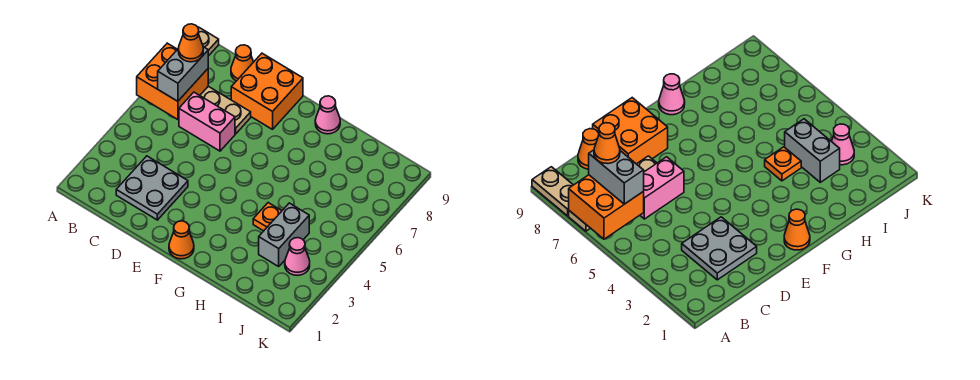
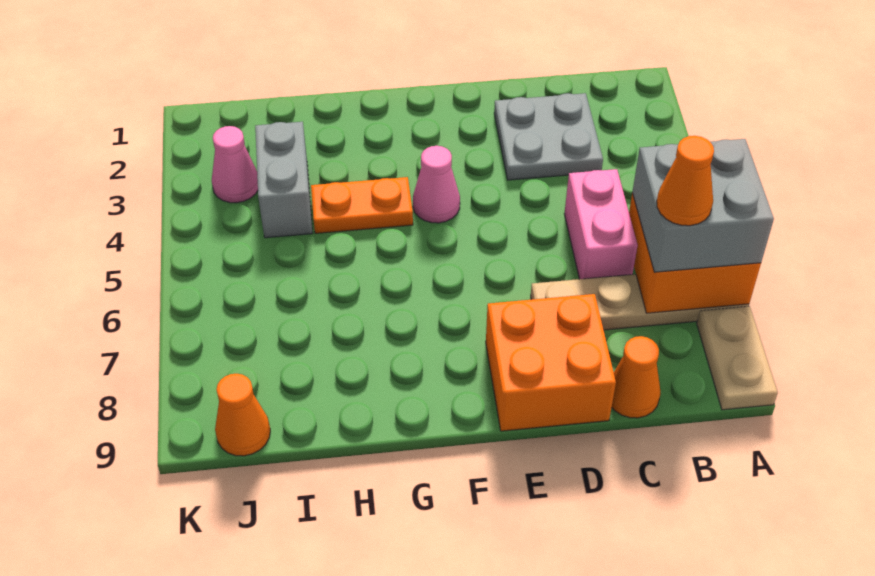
grey 1x2 brick [158,47,208,101] -> grey 2x2 brick [632,139,774,272]
pink 1x2 brick [179,92,235,151] -> pink 1x2 brick turned to [564,169,638,279]
orange 1x1 cone [169,221,194,259] -> orange 1x1 cone moved to [215,374,270,456]
pink 1x1 cone [315,96,340,134] -> pink 1x1 cone moved to [413,146,460,223]
orange 1x1 plate [253,203,282,231] -> orange 1x2 plate [311,177,413,233]

